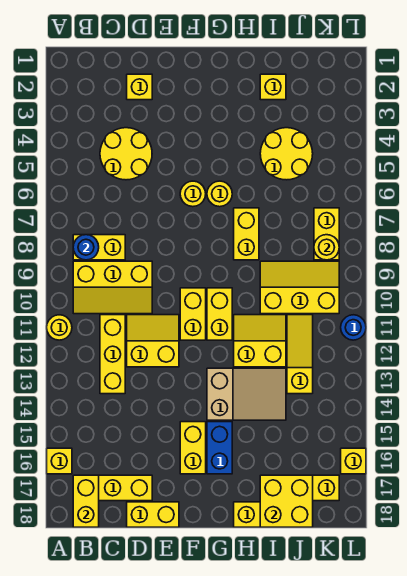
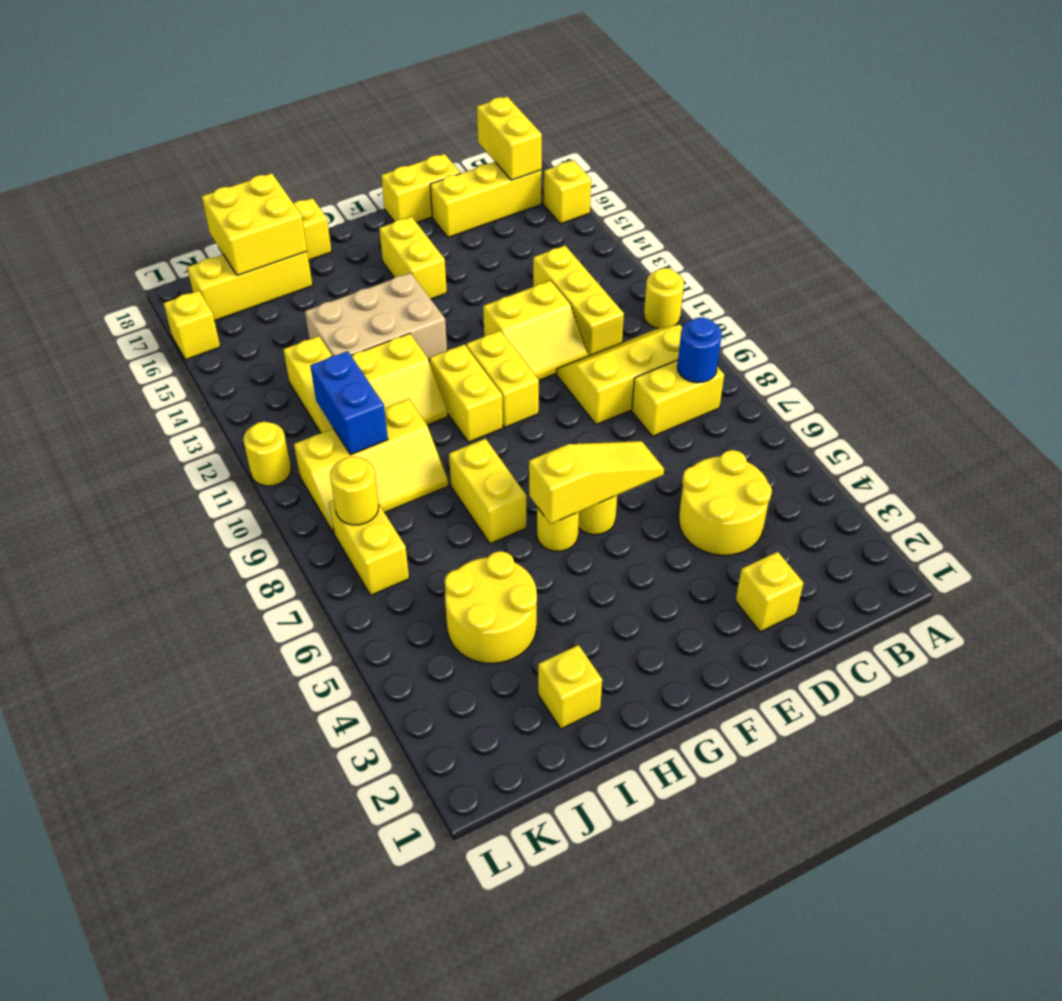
none -> yellow 1x3 slope [529,441,664,524]
tan 2x3 slope [207,368,286,420] -> tan 2x3 brick [305,273,447,360]
blue 1x2 brick [207,422,232,474] -> blue 1x2 brick moved to [310,351,388,455]
blue 1x1 round brick [341,315,366,340] -> yellow 1x1 round brick [243,422,291,486]

